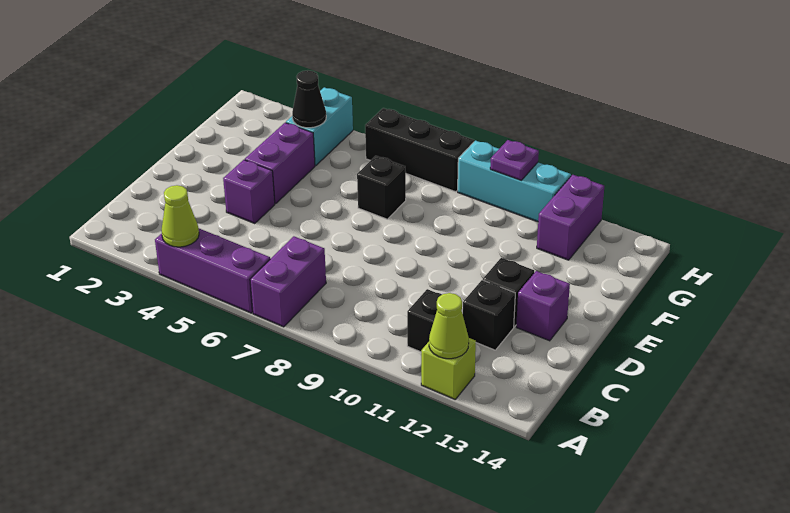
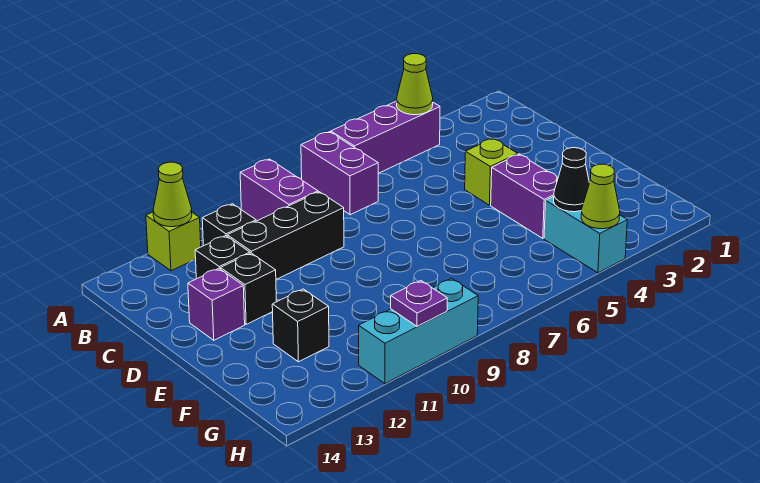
purple 1x1 brick [223,160,275,224] -> lime 1x1 brick [465,138,518,205]
black 1x1 brick [357,156,406,219] -> black 1x1 brick moved to [272,289,329,362]
purple 1x2 brick [537,175,604,260] -> purple 1x2 brick moved to [240,159,318,221]
none -> lime 1x1 cone [581,164,620,229]
black 1x3 brick [365,108,474,192] -> black 1x3 brick moved to [227,192,344,279]

